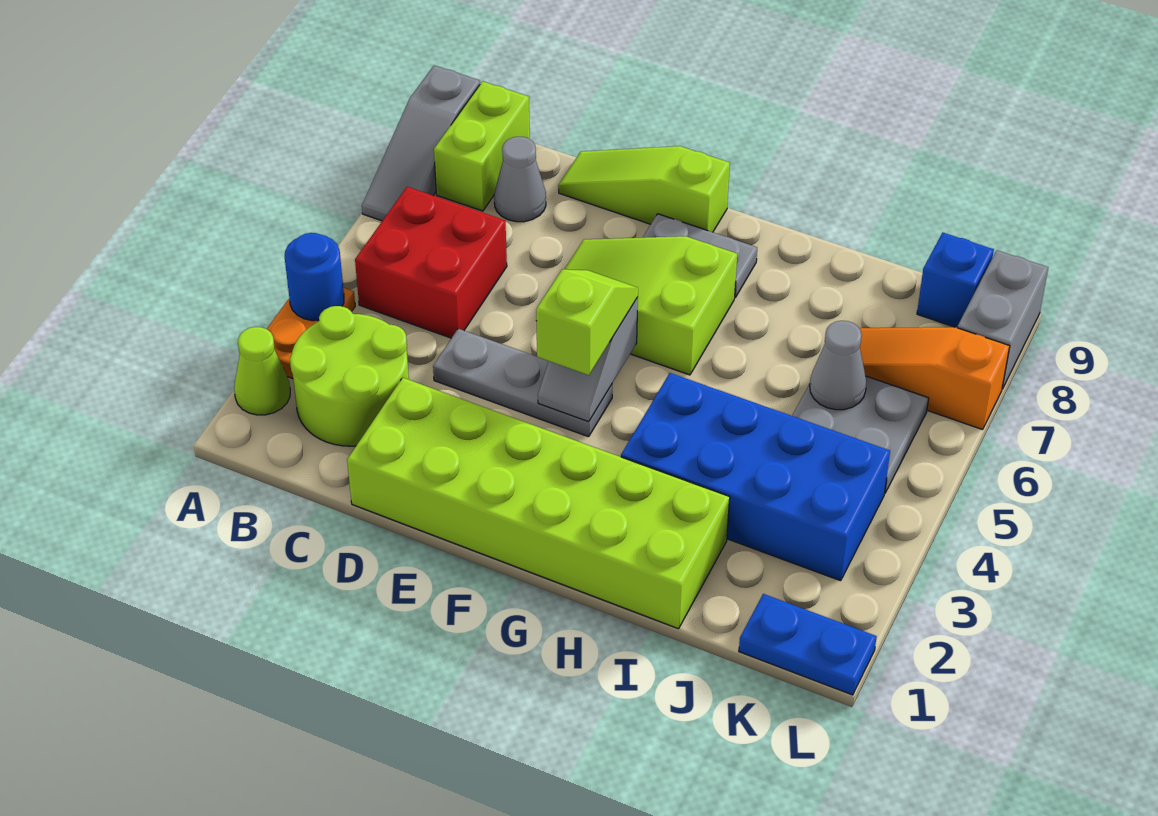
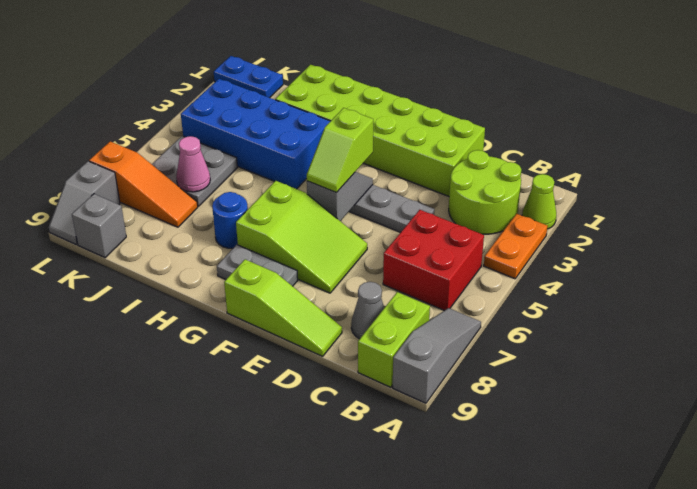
blue 1x1 round brick [285,233,344,321] -> blue 1x1 round brick moved to [212,192,248,248]
grey 1x1 cone [810,321,866,410] -> pink 1x1 cone [176,136,210,192]
blue 1x1 brick [917,233,994,328] -> grey 1x1 brick [72,194,126,258]
grey 1x2 brick [957,250,1048,389] -> grey 1x2 slope [49,161,120,245]

